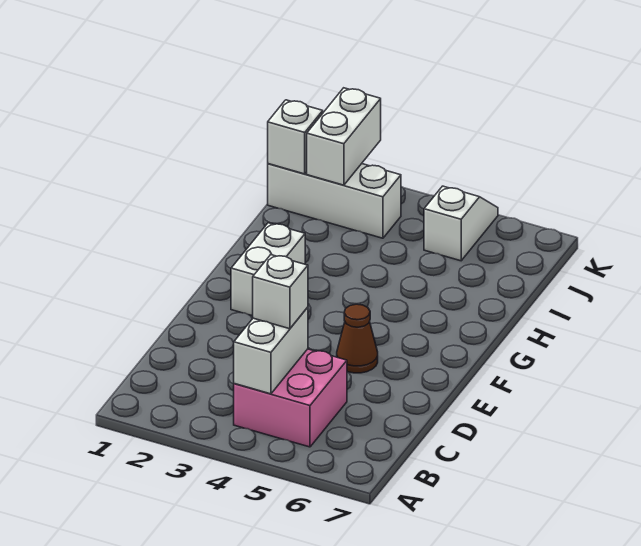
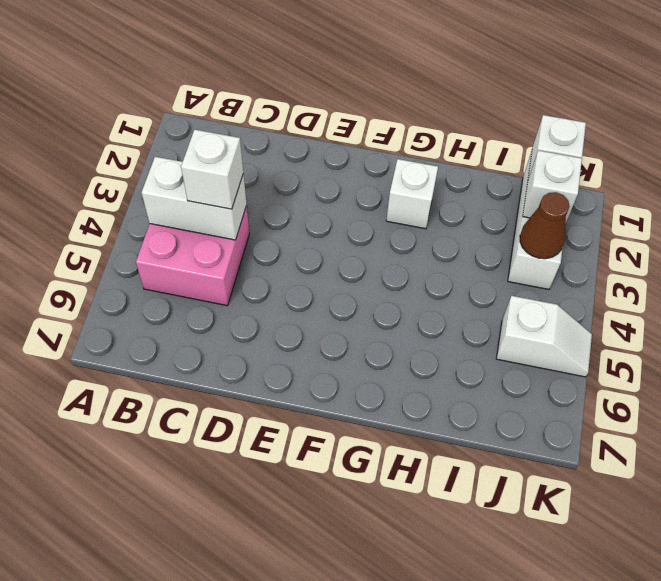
brown 1x1 cone [337,304,378,373] -> brown 1x1 cone moved to [520,192,570,259]
white 1x2 brick [231,223,305,316] -> white 1x1 brick [386,159,438,229]
white 1x2 brick [307,88,381,185] -> white 1x1 brick [523,150,582,222]

